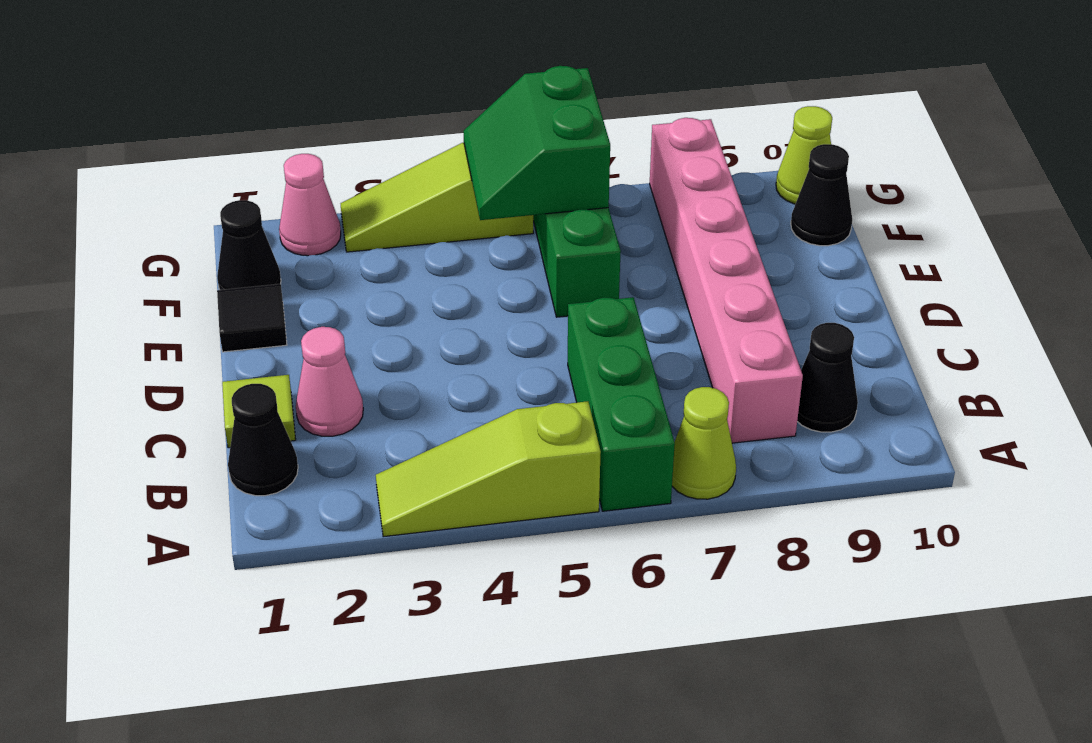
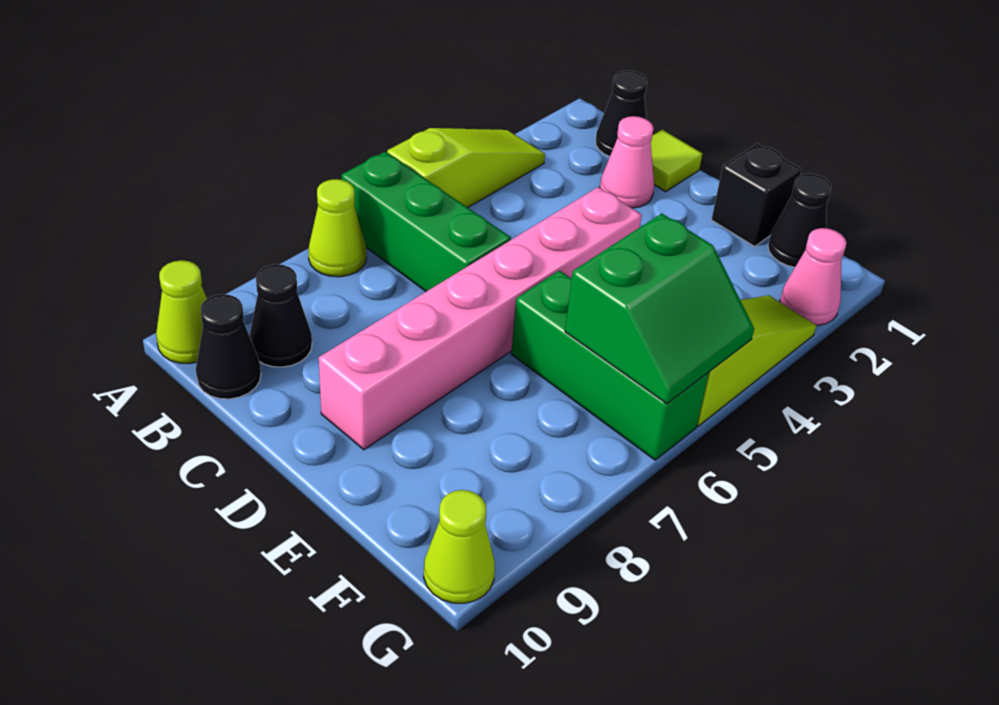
none -> lime 1x1 cone [156,260,207,364]
pink 1x6 brick [650,118,803,443] -> pink 1x6 brick turned to [319,187,642,450]
black 1x1 tile [217,284,287,352] -> black 1x1 brick [712,144,802,246]
green 2x2 slope [463,66,610,220] -> green 2x2 slope turned to [565,213,754,404]
black 1x1 cone [791,144,852,246] -> black 1x1 cone moved to [196,294,261,399]

